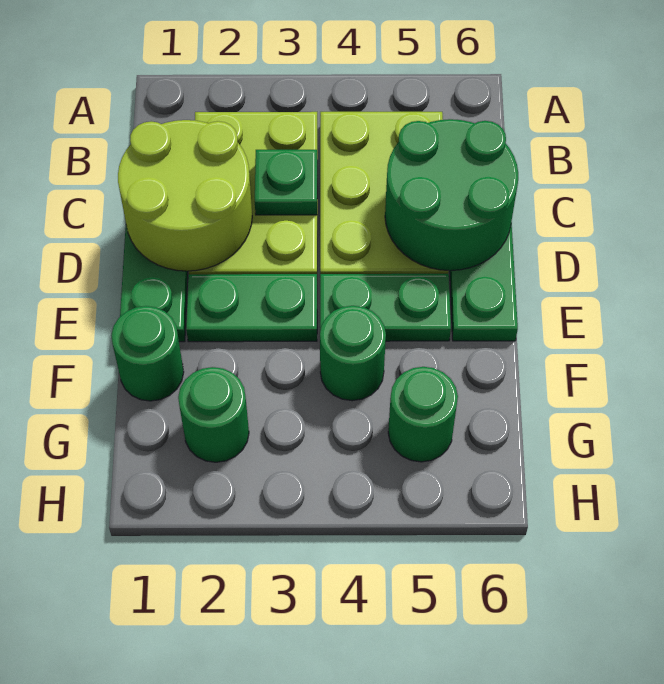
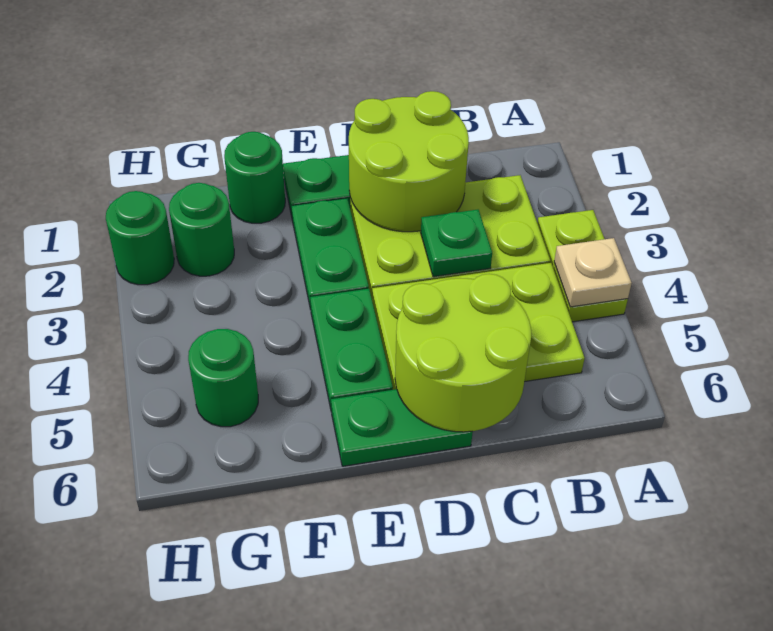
none -> lime 1x2 plate [537,210,628,322]
none -> tan 1x1 plate [554,238,632,307]
green 2x2 round brick [385,119,518,271] -> lime 2x2 round brick [395,274,531,432]
green 1x1 round brick [320,306,386,401] -> green 1x1 round brick moved to [106,191,174,285]

